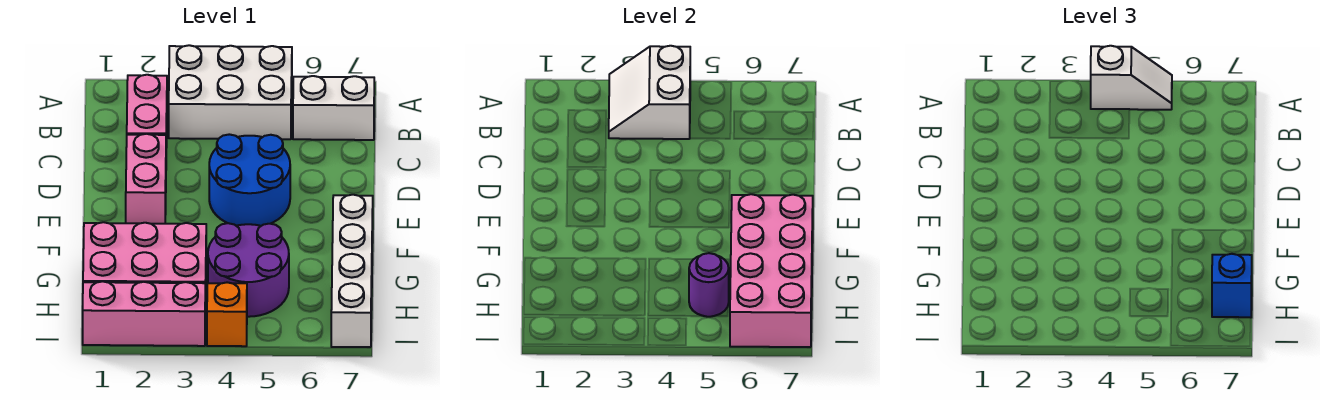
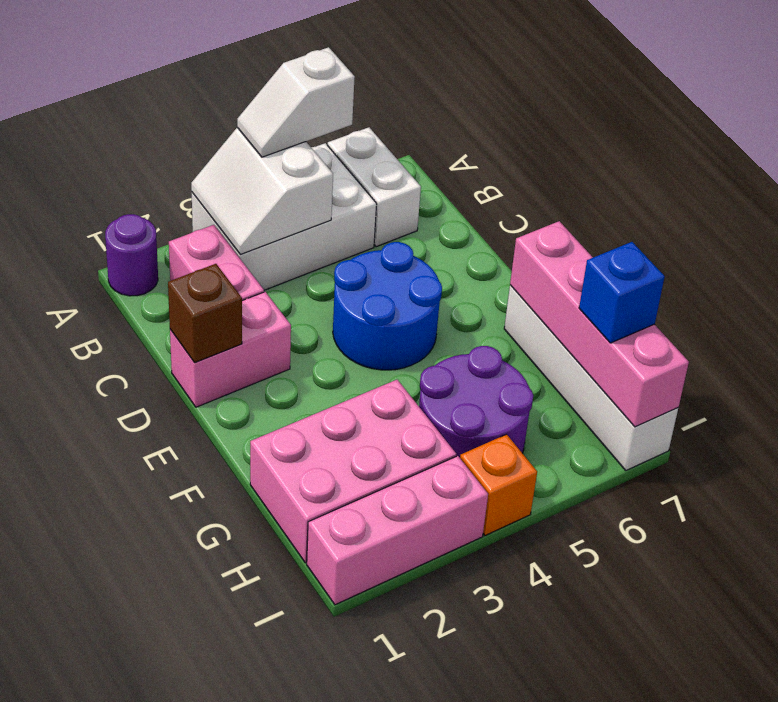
white 1x2 slope [1091,46,1172,110] -> white 1x2 slope turned to [237,47,355,157]
white 1x2 brick [293,76,374,140] -> white 1x2 brick turned to [328,127,421,247]
none -> brown 1x1 brick [168,264,242,363]
pink 1x2 brick [126,134,166,224] -> pink 1x2 brick turned to [170,292,291,407]
pink 2x4 brick [730,194,813,347] -> pink 1x4 brick [510,221,689,427]
purple 1x1 round brick [689,253,729,317] -> purple 1x1 round brick moved to [105,214,158,296]

